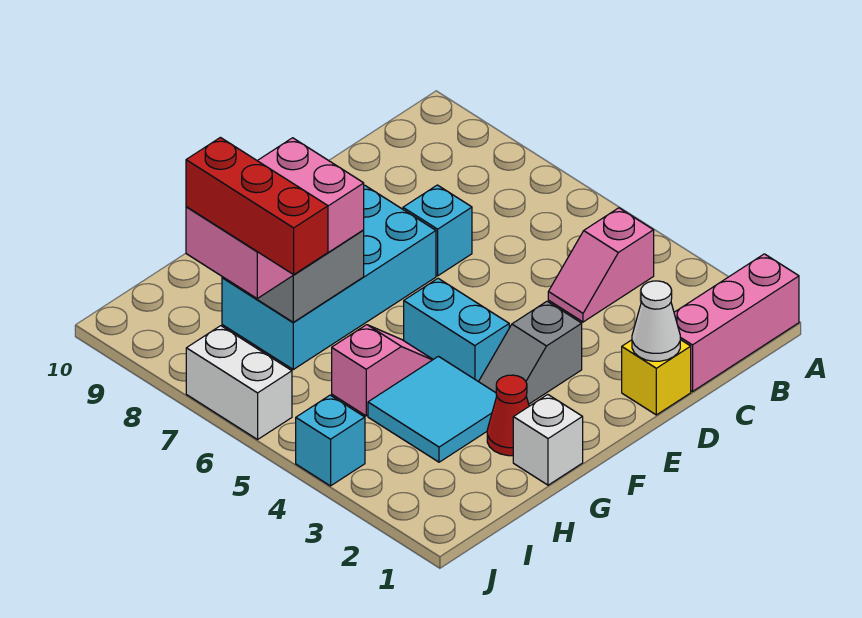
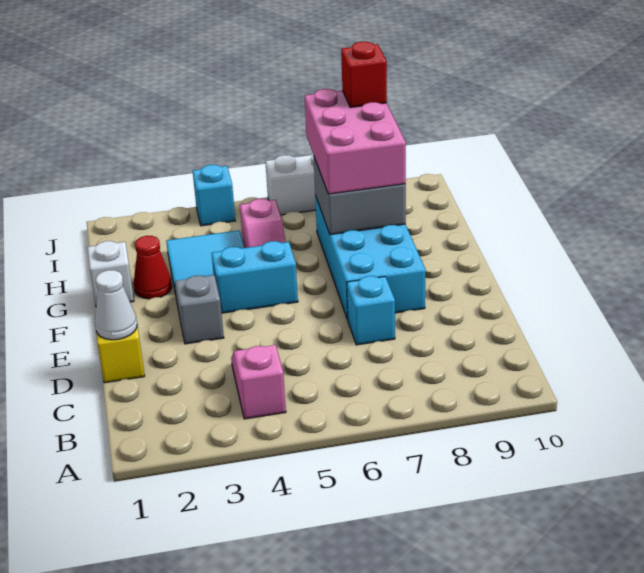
pink 1x3 brick [674,254,799,392] -> none
red 1x3 brick [186,138,328,274] -> red 1x1 brick [341,42,387,108]

